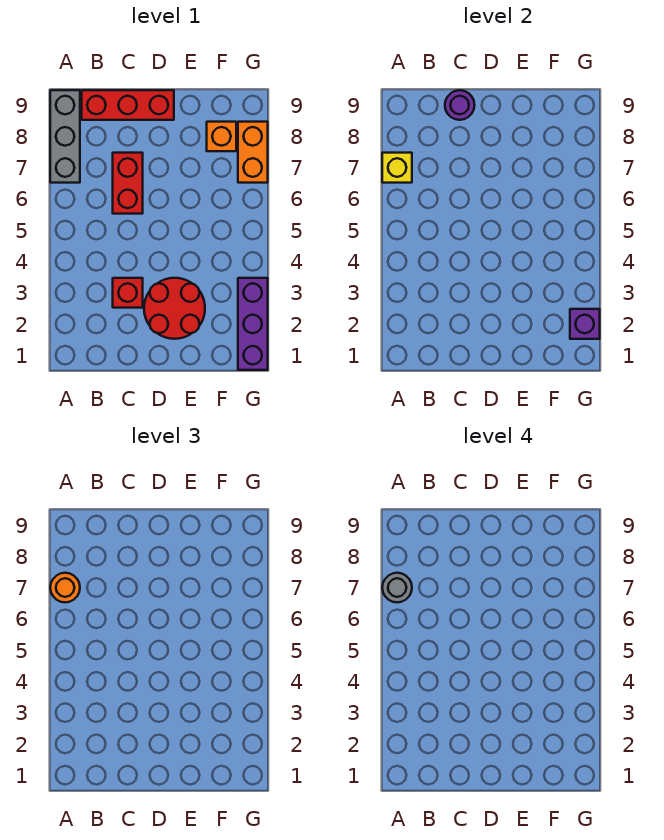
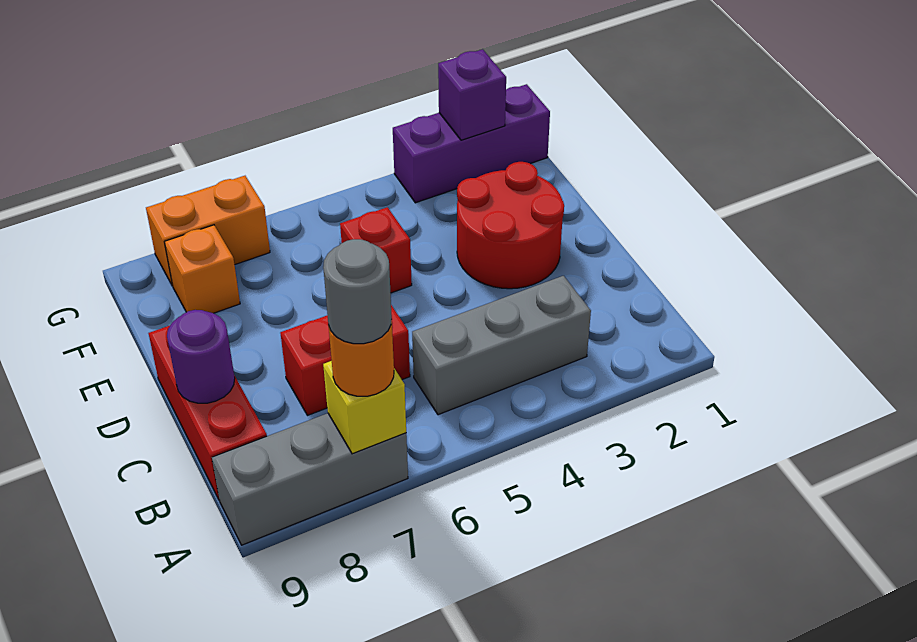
none -> grey 1x3 brick [412,276,591,415]
red 1x1 brick [113,278,143,308] -> red 1x1 brick moved to [340,207,412,293]

